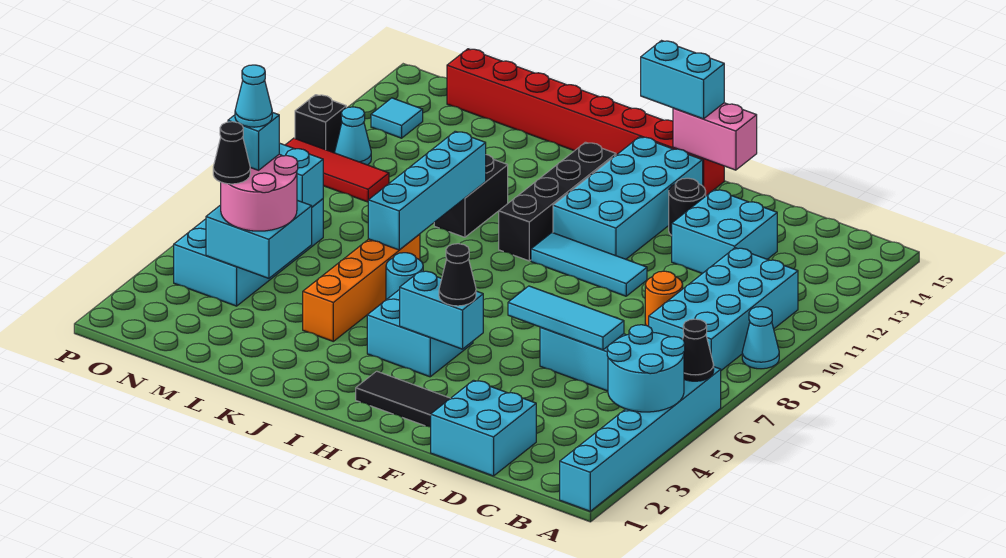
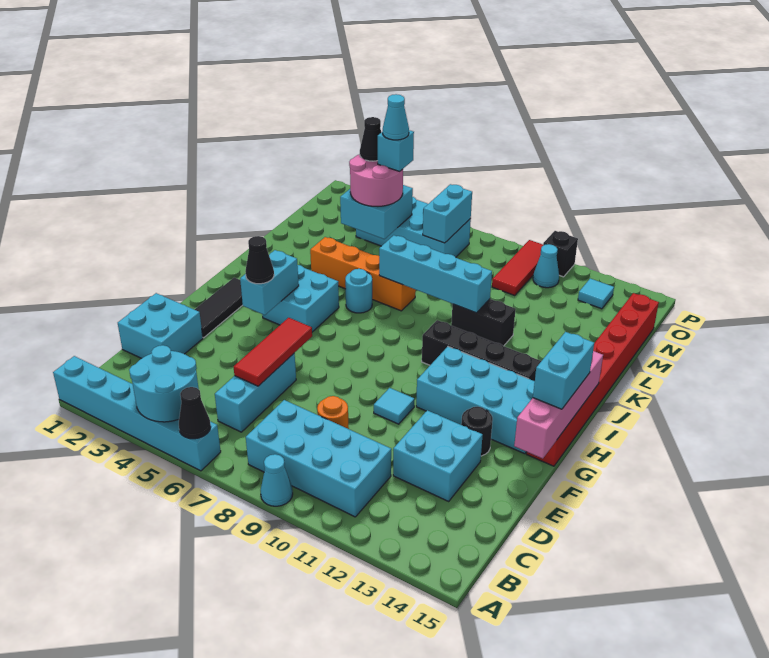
cyan 1x3 tile [508,286,624,350] -> red 1x3 tile [234,318,312,386]
cyan 1x3 tile [531,233,647,296] -> cyan 1x1 tile [374,388,414,424]
pink 1x2 brick [673,103,757,170] -> pink 1x4 brick [514,351,603,459]

